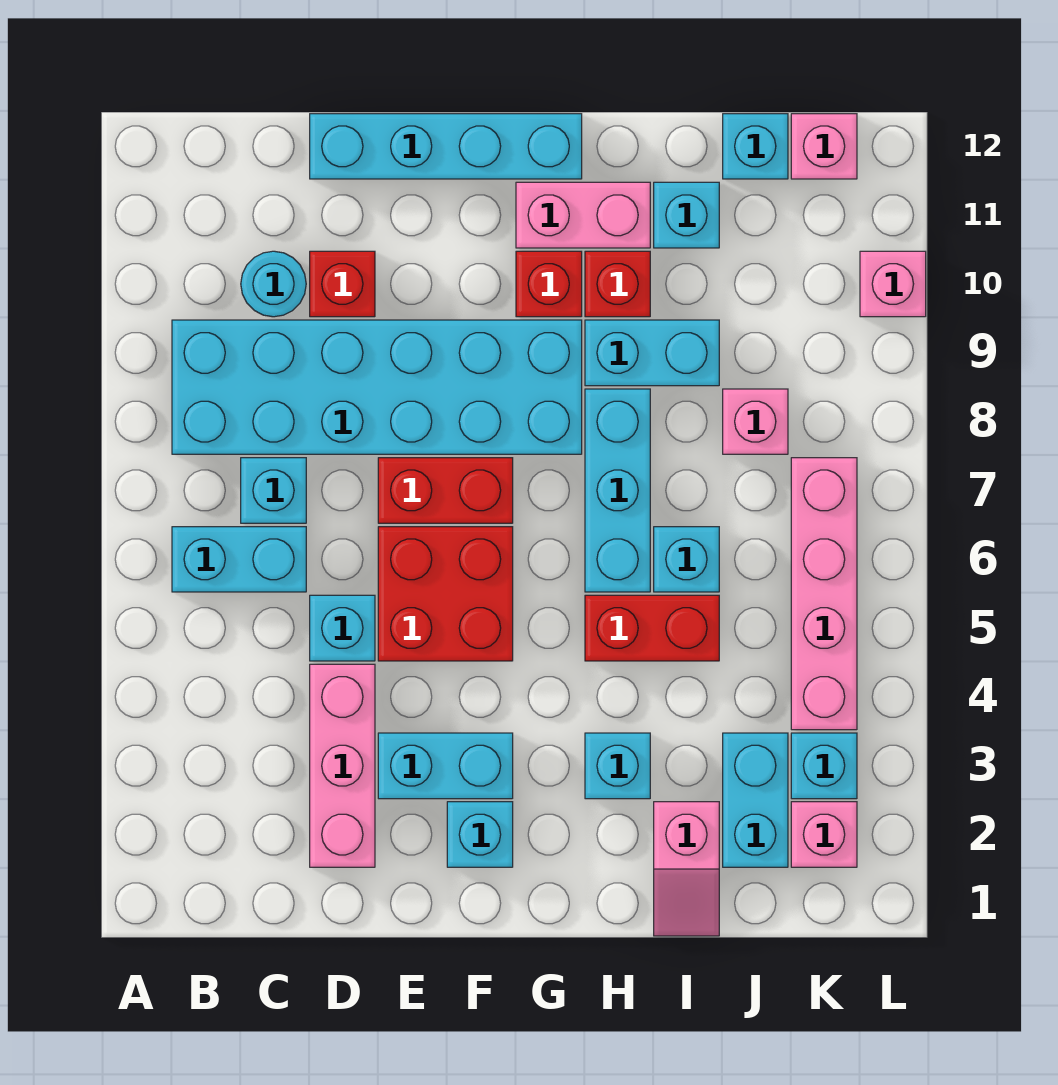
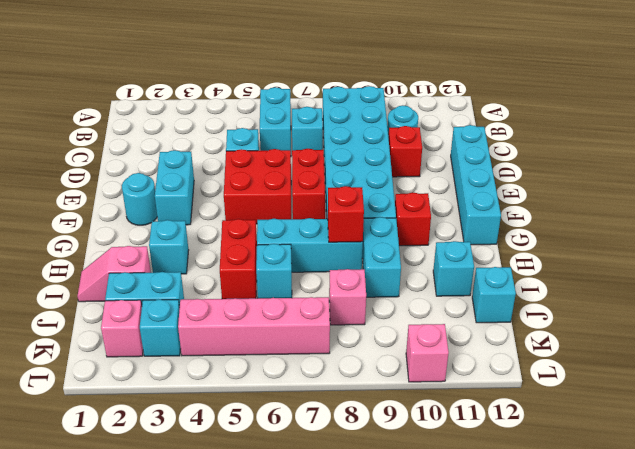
pink 1x3 brick [310,664,375,867] -> none
cyan 1x1 brick [447,802,513,867] -> cyan 1x1 round brick [122,173,157,225]
pink 1x2 brick [516,182,650,248] -> none
red 1x1 brick [585,251,650,317] -> red 1x1 brick moved to [328,186,364,242]
pink 1x1 brick [791,114,857,179] -> none

